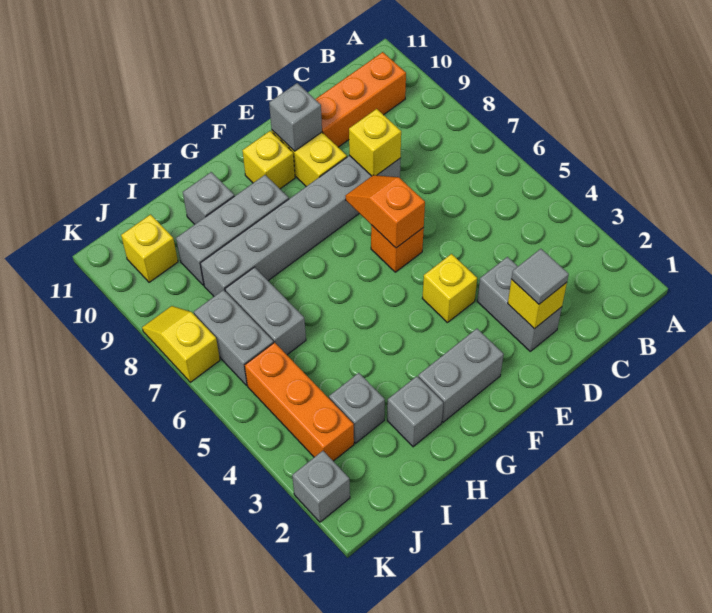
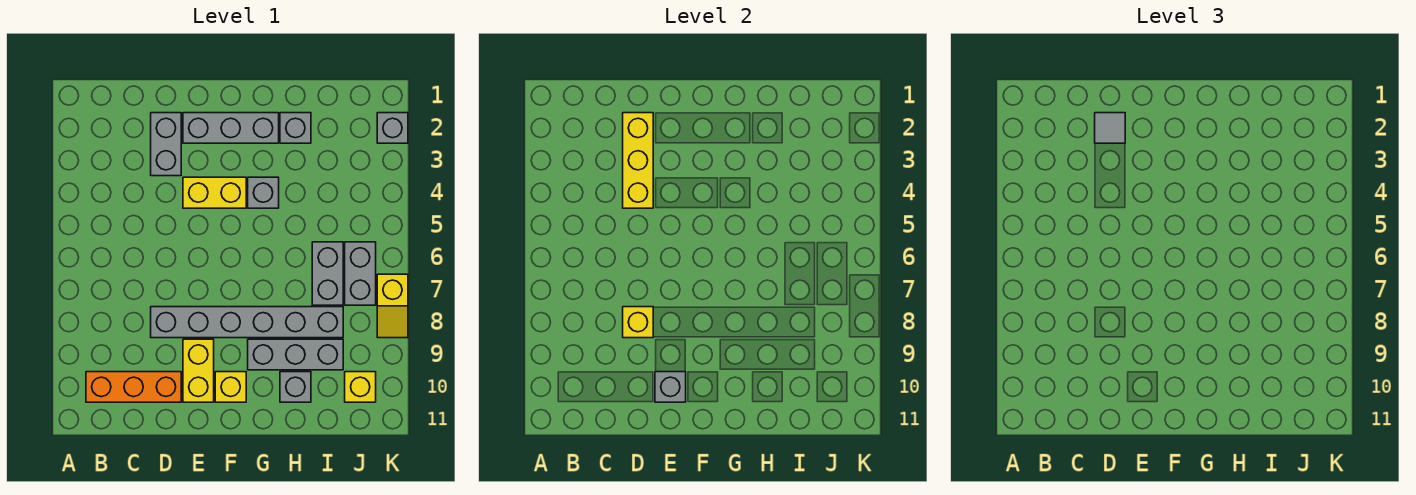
yellow 1x1 brick [508,279,567,329] -> yellow 1x3 brick [623,113,653,208]
yellow 1x1 brick [422,254,477,323] -> yellow 1x2 brick [183,177,246,208]
orange 1x1 brick [371,225,424,272] -> none
orange 1x2 slope [345,175,425,248] -> none
grey 1x2 brick [418,329,504,422] -> grey 1x3 brick [183,113,279,143]
grey 1x1 brick [329,373,385,443] -> grey 1x1 brick moved to [248,177,279,208]
orange 1x3 brick [245,343,354,461] -> none

